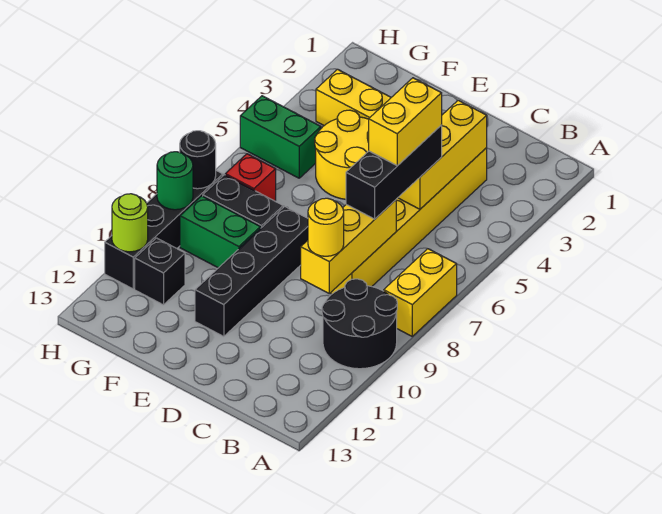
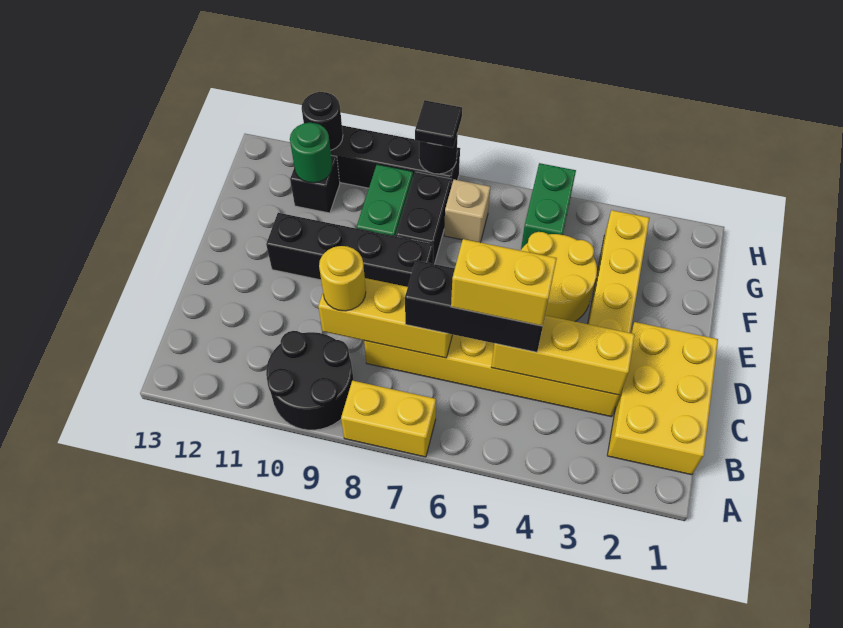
none -> yellow 2x3 brick [607,322,718,475]
red 1x1 brick [225,154,276,201] -> tan 1x1 brick [444,180,490,242]
none -> black 1x1 tile [415,100,462,148]
green 1x1 round brick [157,152,193,210] -> green 1x1 round brick moved to [290,123,332,183]
lime 1x1 round brick [112,194,148,252] -> black 1x1 round brick [302,92,343,151]

